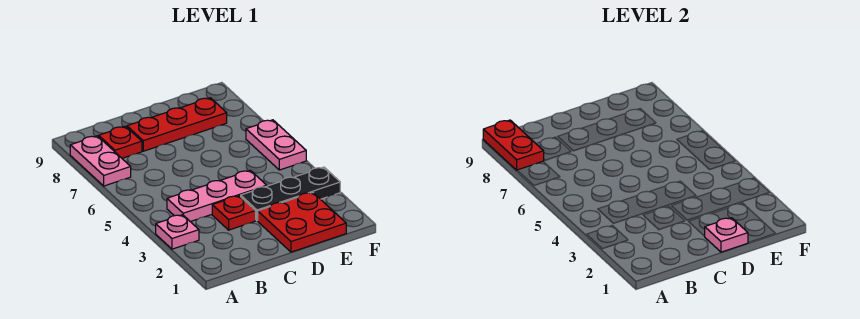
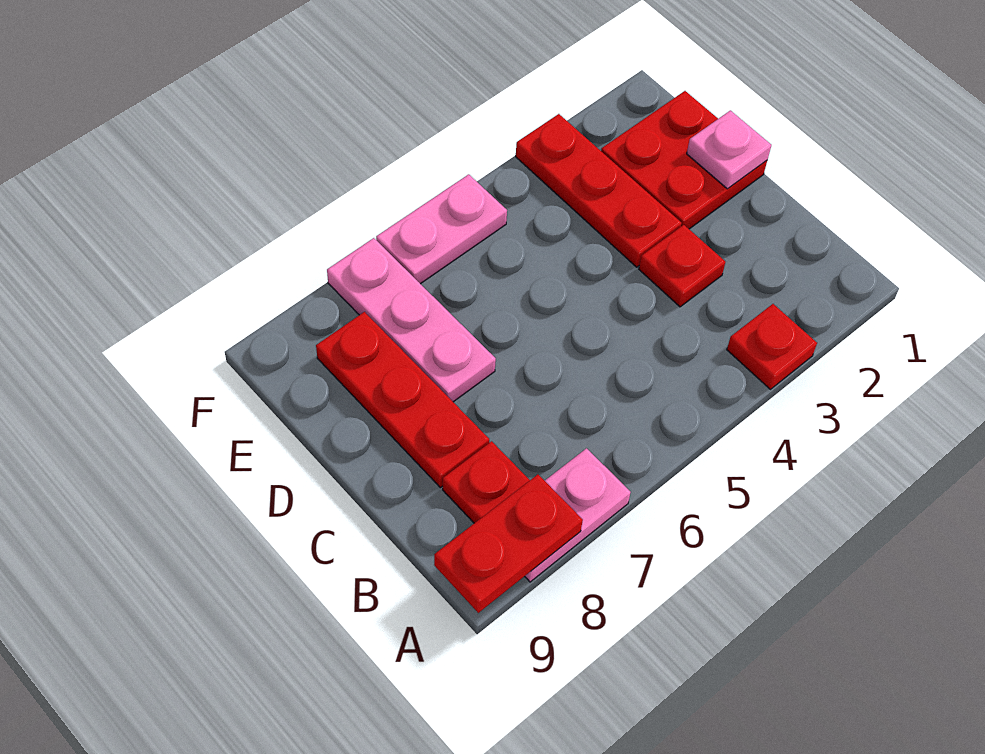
pink 1x1 plate [156,215,199,249] -> red 1x1 plate [727,304,817,389]
pink 1x3 plate [167,170,267,222] -> pink 1x3 plate moved to [327,238,496,402]
black 1x3 plate [241,167,340,221] -> red 1x3 plate [516,114,682,267]

